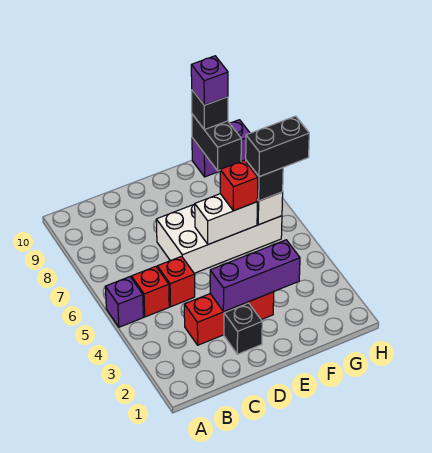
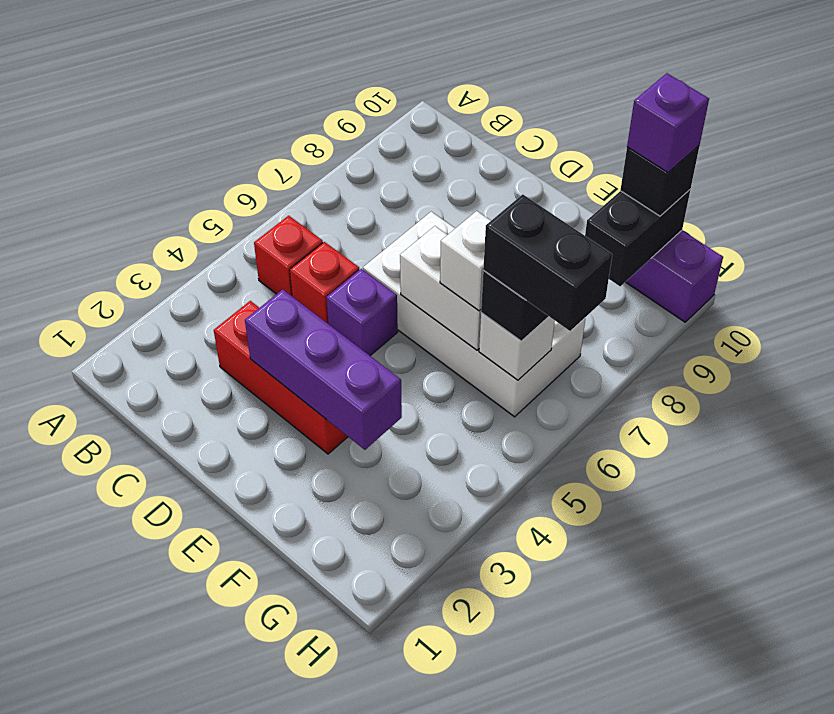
purple 1x1 brick [105,277,143,327] -> purple 1x1 brick moved to [326,269,398,356]
black 1x1 brick [224,303,262,354] -> none
red 1x1 brick [220,160,258,211] -> white 1x1 brick [440,211,491,311]

